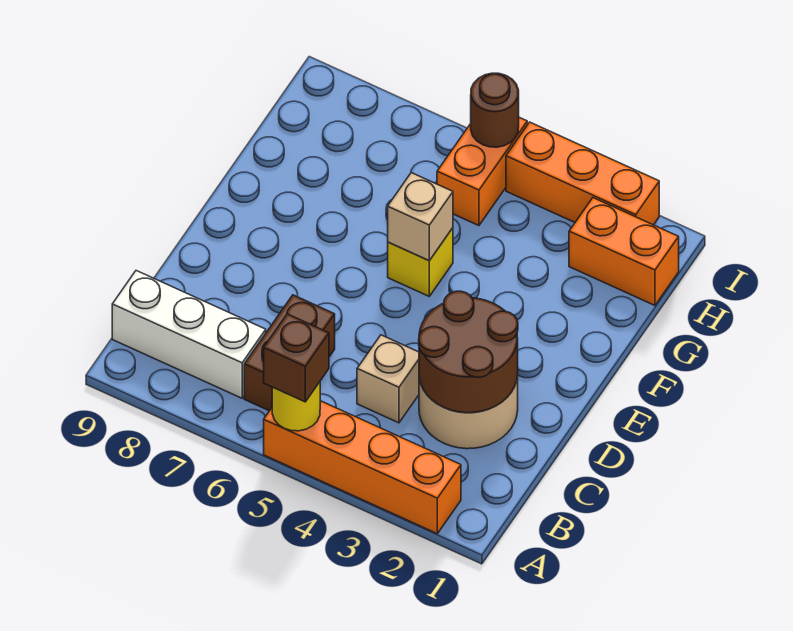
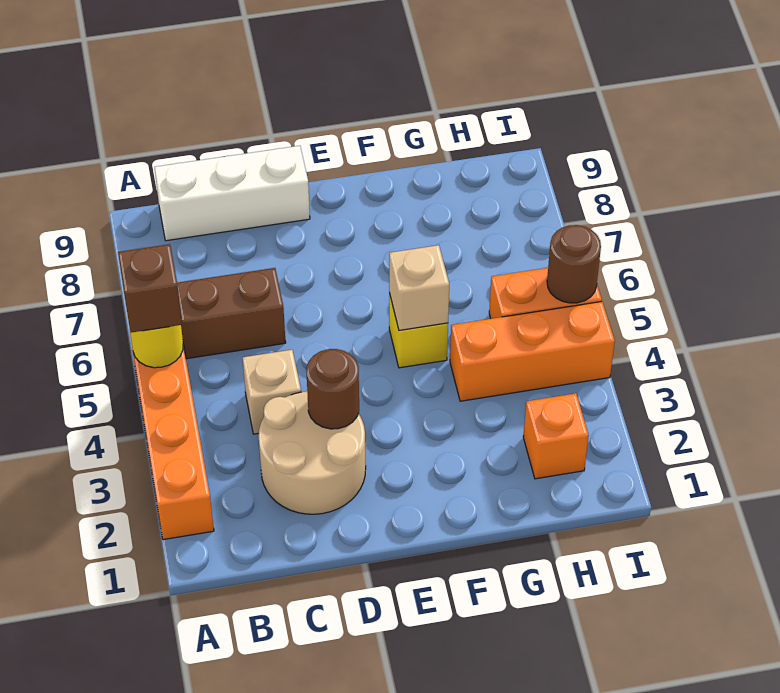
white 1x3 brick [112,271,266,398] -> white 1x3 brick turned to [154,146,310,241]
brown 2x2 round brick [419,291,518,413] -> brown 1x1 round brick [306,349,359,429]
orange 1x2 brick [569,198,679,305] -> orange 1x1 brick [523,393,589,479]
orange 1x3 brick [506,122,659,225] -> orange 1x3 brick turned to [450,302,615,401]

